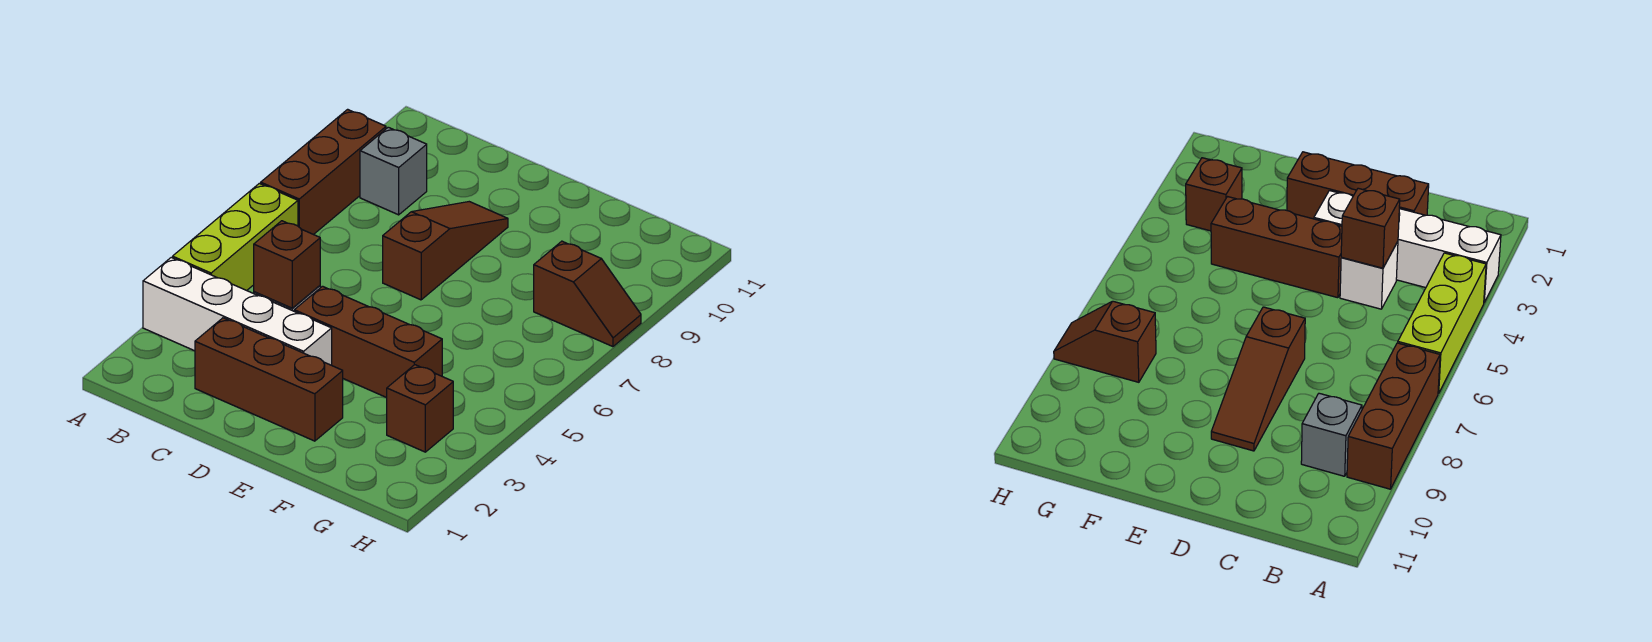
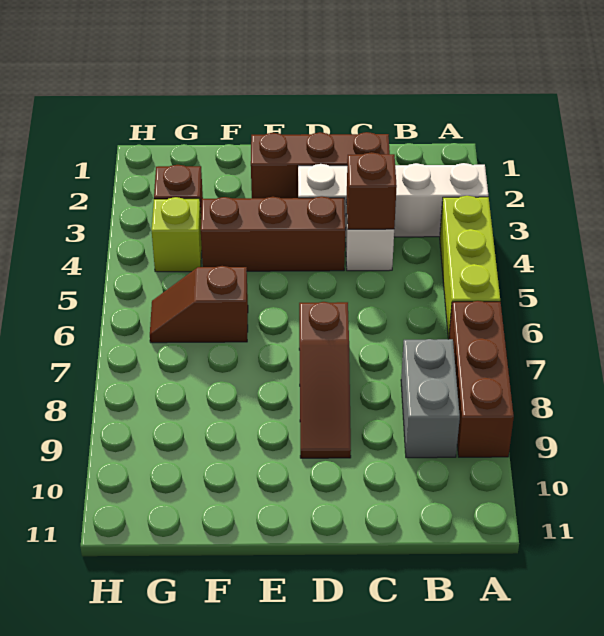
grey 1x1 brick [360,127,427,215] -> grey 1x2 brick [401,339,460,458]
none -> lime 1x1 brick [152,197,202,272]
brown 1x2 slope [534,241,641,347] -> brown 1x2 slope moved to [150,266,248,343]

